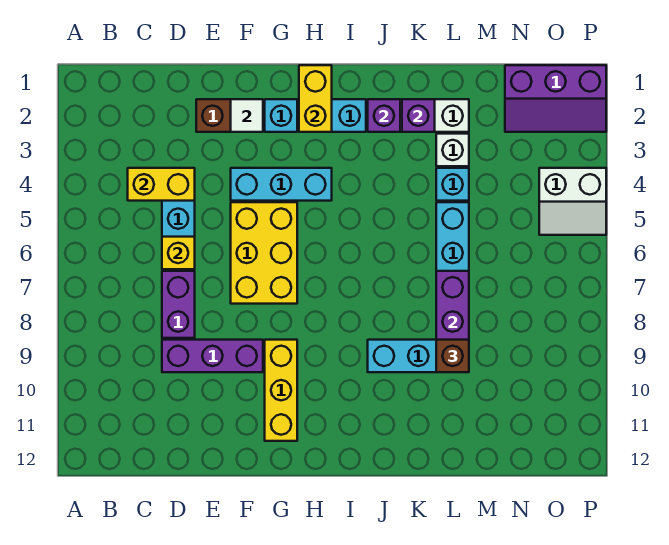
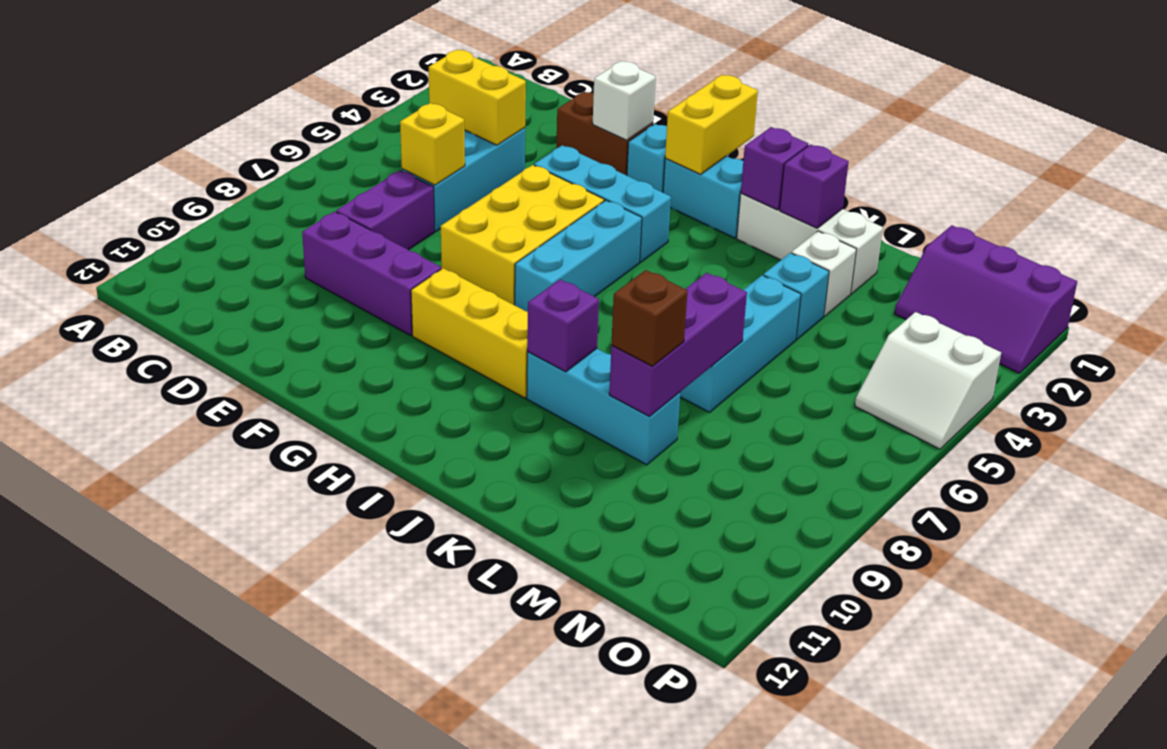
white 1x1 tile [231,99,263,132] -> white 1x1 brick [593,61,656,140]
yellow 1x3 brick [265,340,297,441] -> yellow 1x3 brick turned to [411,268,528,398]
none -> cyan 1x3 brick [515,200,642,312]
none -> purple 1x1 brick [527,279,599,372]

